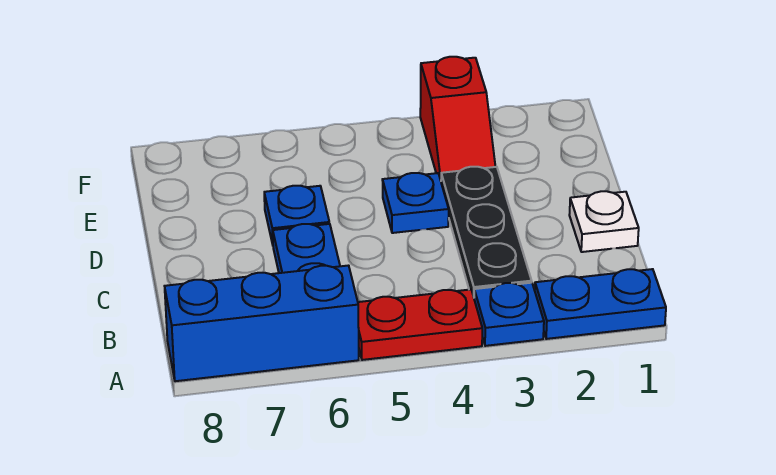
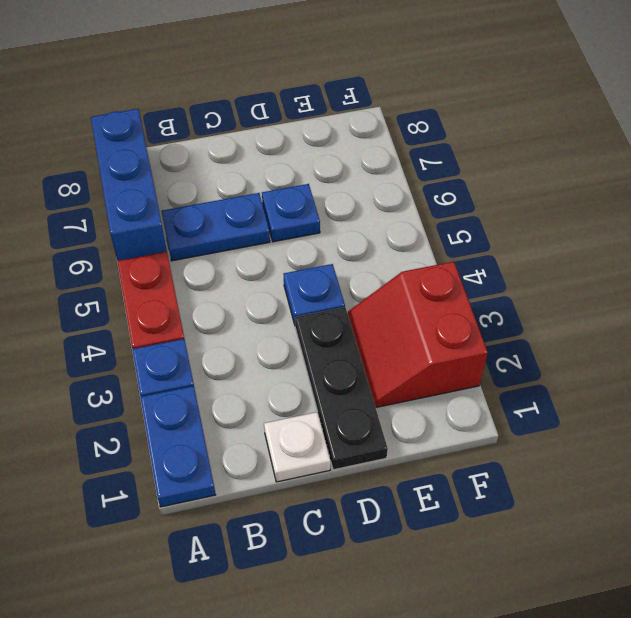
black 1x3 plate [441,167,532,296] -> black 1x3 plate turned to [295,307,388,470]
red 1x2 slope [420,57,495,180] -> red 2x2 slope [348,262,488,407]

